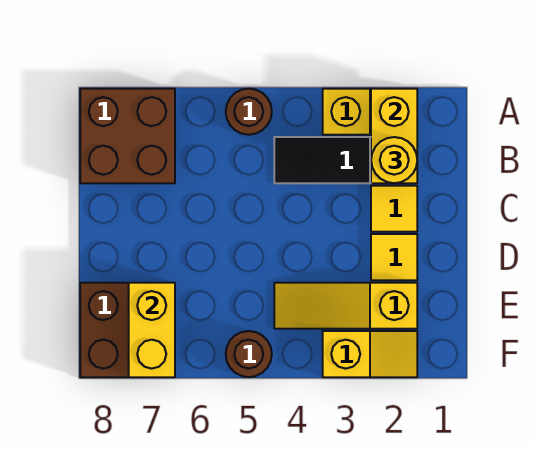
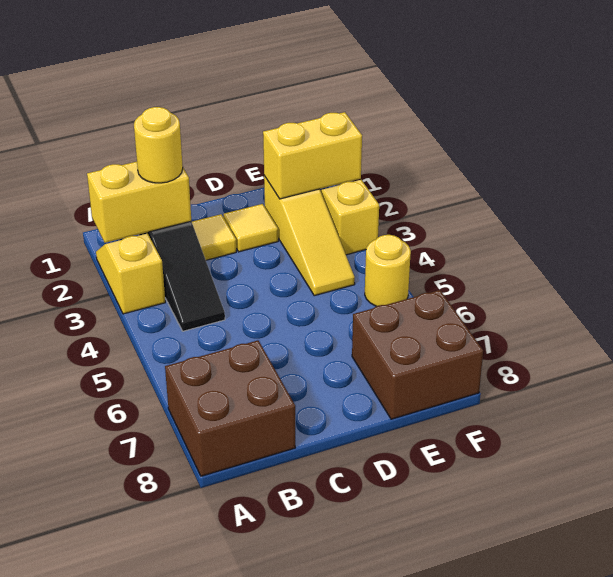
brown 1x1 round brick [226,89,272,135] -> none
yellow 1x2 brick [129,283,175,377] -> yellow 1x2 brick moved to [263,112,362,199]
brown 1x1 round brick [226,331,272,377] -> yellow 1x1 round brick [365,235,411,306]

